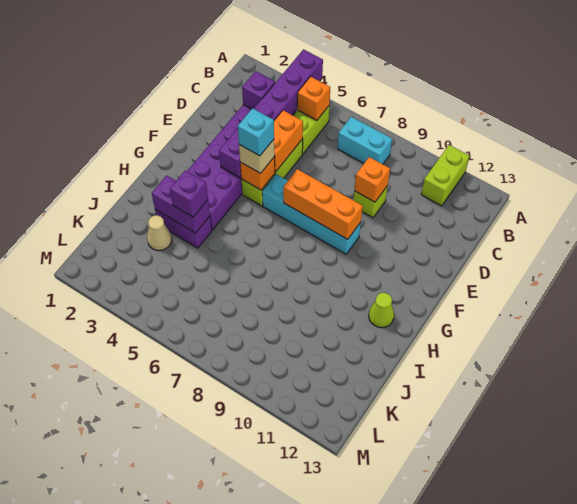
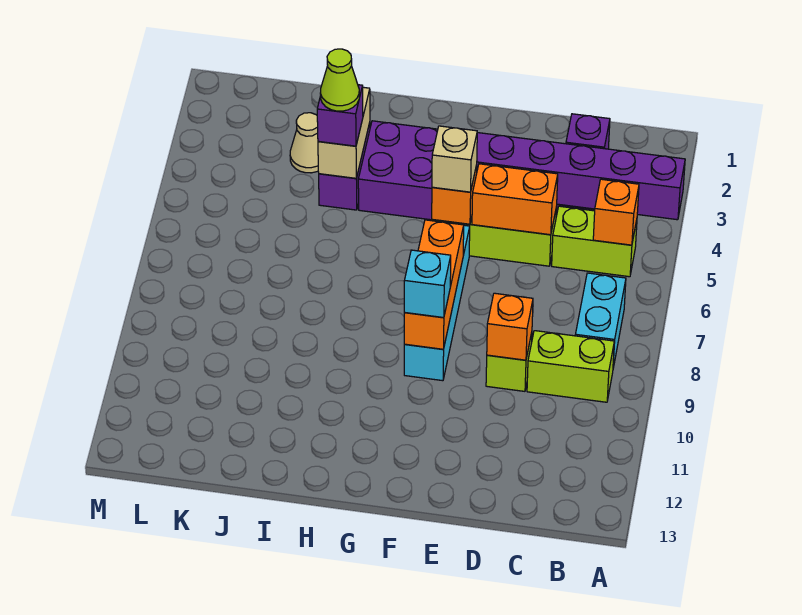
lime 1x2 brick [421,145,469,206] -> lime 1x2 brick moved to [527,331,614,402]
cyan 1x1 brick [238,108,274,156] -> cyan 1x1 brick moved to [404,250,451,318]
lime 1x1 cone [369,293,394,327] -> lime 1x1 cone moved to [320,49,359,111]
purple 1x2 brick [152,175,210,233] -> tan 1x2 brick [318,87,370,178]

